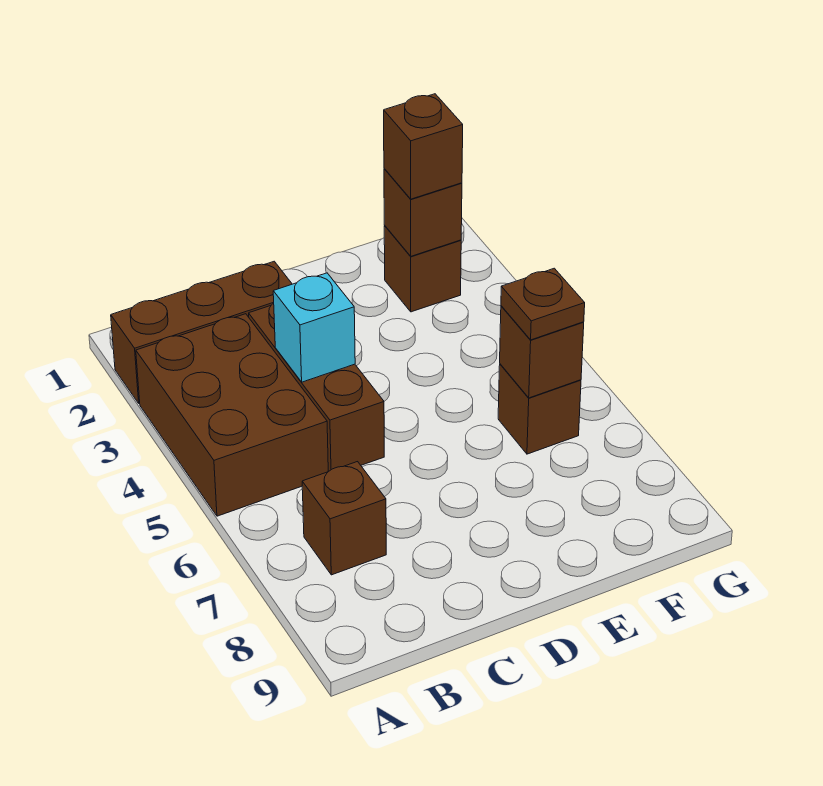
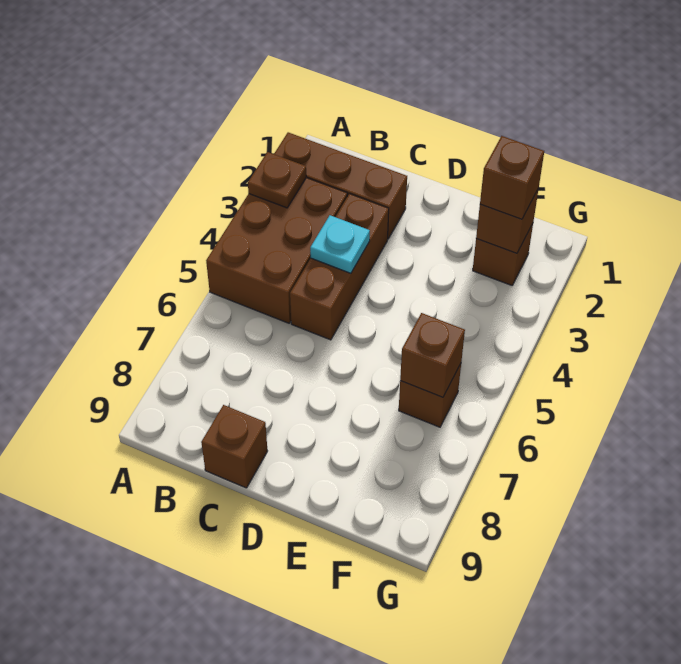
brown 1x1 brick [302,462,386,575] -> brown 1x1 brick moved to [201,405,267,488]
cyan 1x1 brick [273,273,355,382] -> cyan 1x1 plate [310,215,370,273]
brown 1x1 plate [501,268,585,340] -> brown 1x1 plate moved to [248,152,306,208]

